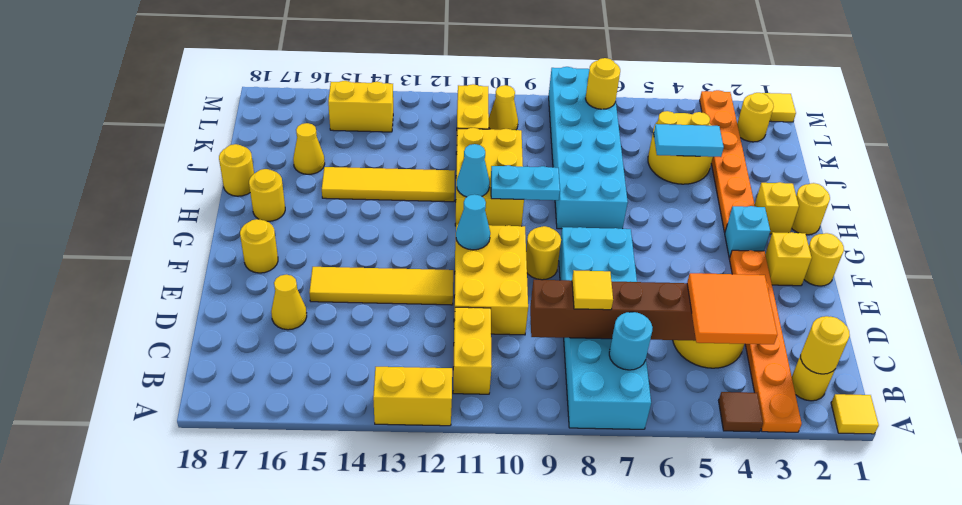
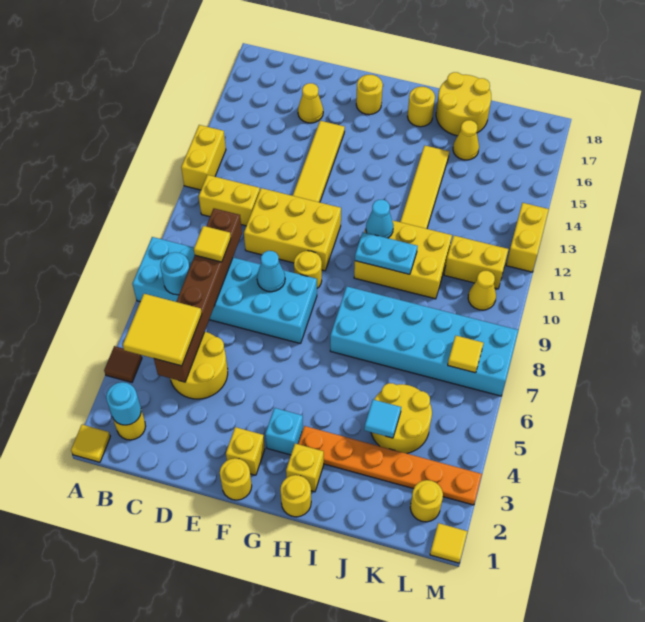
orange 1x6 plate [729,250,802,432] -> none
yellow 1x1 round brick [801,316,850,374] -> cyan 1x1 round brick [106,382,141,425]
orange 2x2 tile [687,273,777,344] -> yellow 2x2 tile [123,294,202,366]
cyan 1x1 cone [456,194,490,250] -> cyan 1x1 cone moved to [257,251,285,292]
cyan 1x2 plate [491,165,560,200] -> cyan 1x2 plate turned to [355,232,418,274]
yellow 1x1 round brick [219,144,254,196] -> yellow 2x2 round brick [436,72,491,136]
cyan 1x2 tile [654,124,724,157] -> cyan 1x1 tile [364,400,401,438]
yellow 1x1 round brick [585,58,620,109] -> yellow 1x1 tile [448,336,483,373]
yellow 1x2 brick [328,81,393,132] -> yellow 1x2 brick moved to [506,203,549,272]

